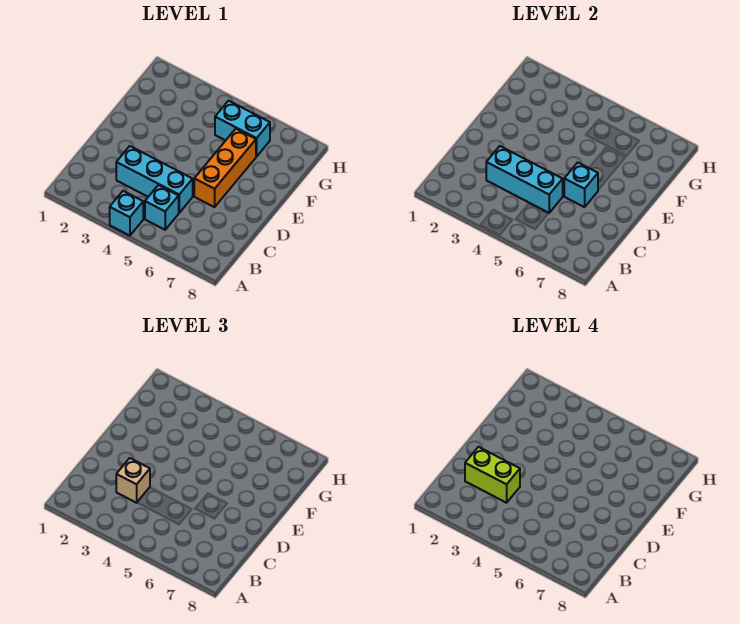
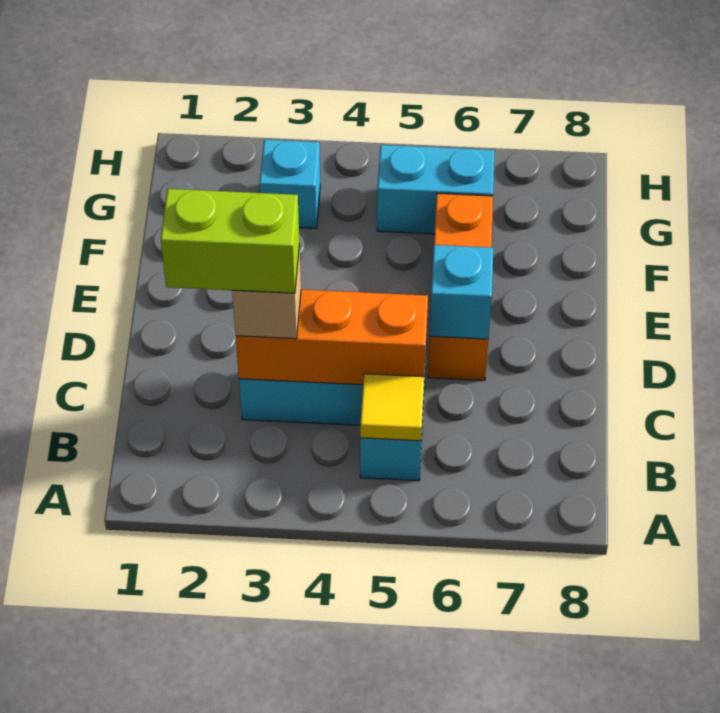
cyan 1x1 brick [110,191,143,236] -> cyan 1x1 brick moved to [260,140,320,228]
none -> yellow 1x1 tile [360,374,424,441]
cyan 1x3 brick [486,146,563,213] -> orange 1x3 brick [236,290,428,385]

